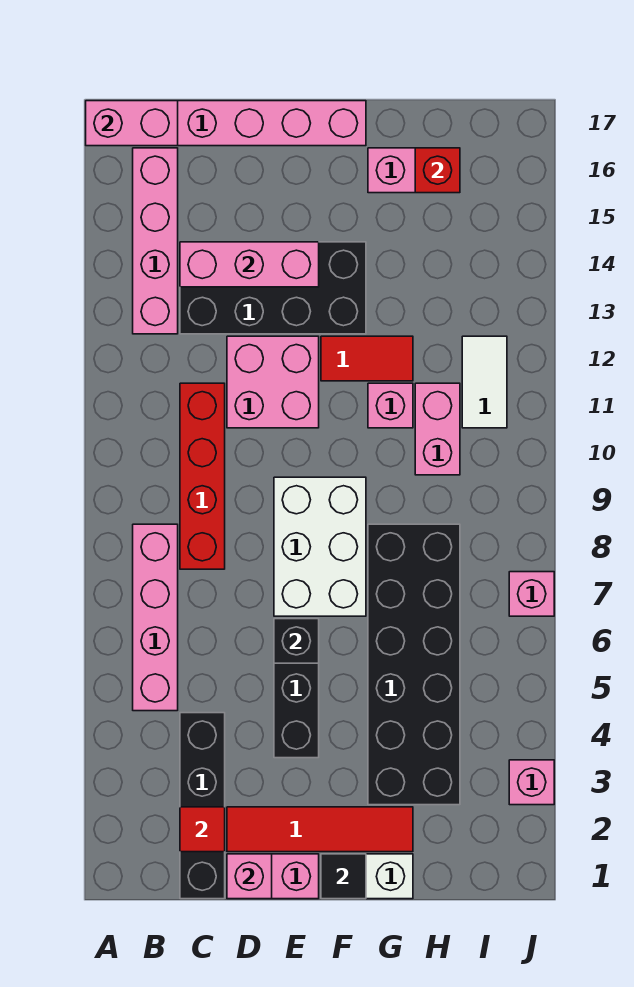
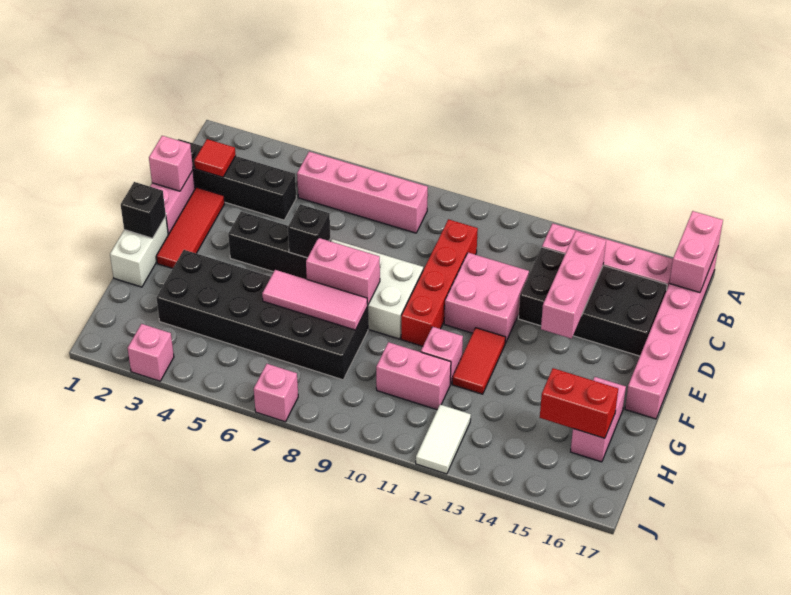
red 1x4 brick [180,383,225,569] -> red 1x4 brick turned to [401,219,478,346]
black 2x4 brick [180,242,366,334] -> black 2x4 brick turned to [518,247,667,356]
red 1x4 tile [227,807,413,852] -> red 1x3 tile [156,187,225,268]
black 1x1 tile [321,854,366,899] -> black 1x1 brick [121,182,166,238]
none -> pink 1x2 brick [306,238,380,304]
none -> pink 1x3 tile [262,270,368,330]
red 1x1 brick [415,148,460,193] -> red 1x2 brick [540,368,618,438]
white 1x2 tile [462,336,507,428] -> white 1x2 tile turned to [416,405,471,474]

